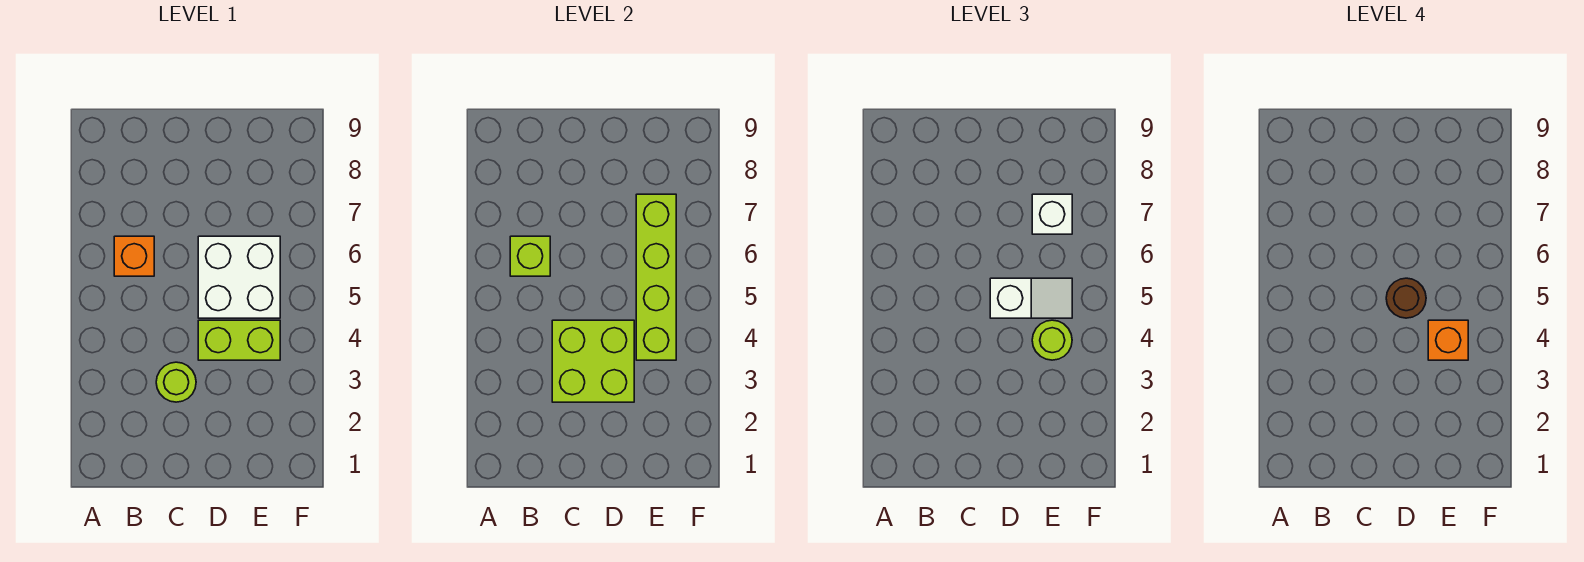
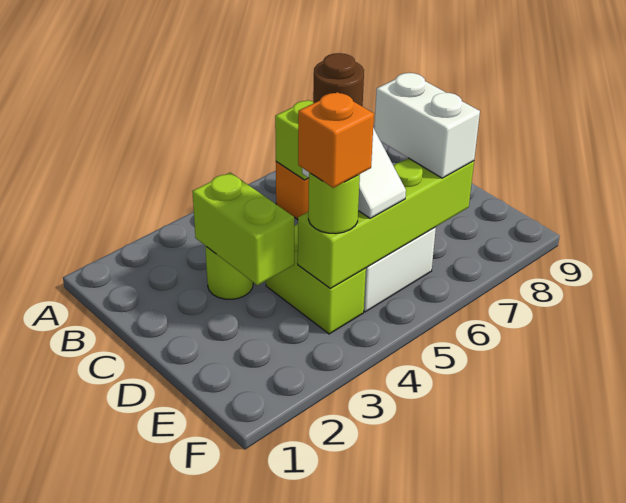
lime 2x2 brick [552,320,634,402] -> lime 1x2 brick [192,173,294,285]
white 1x1 brick [1032,194,1072,234] -> white 1x2 brick [374,73,480,178]

